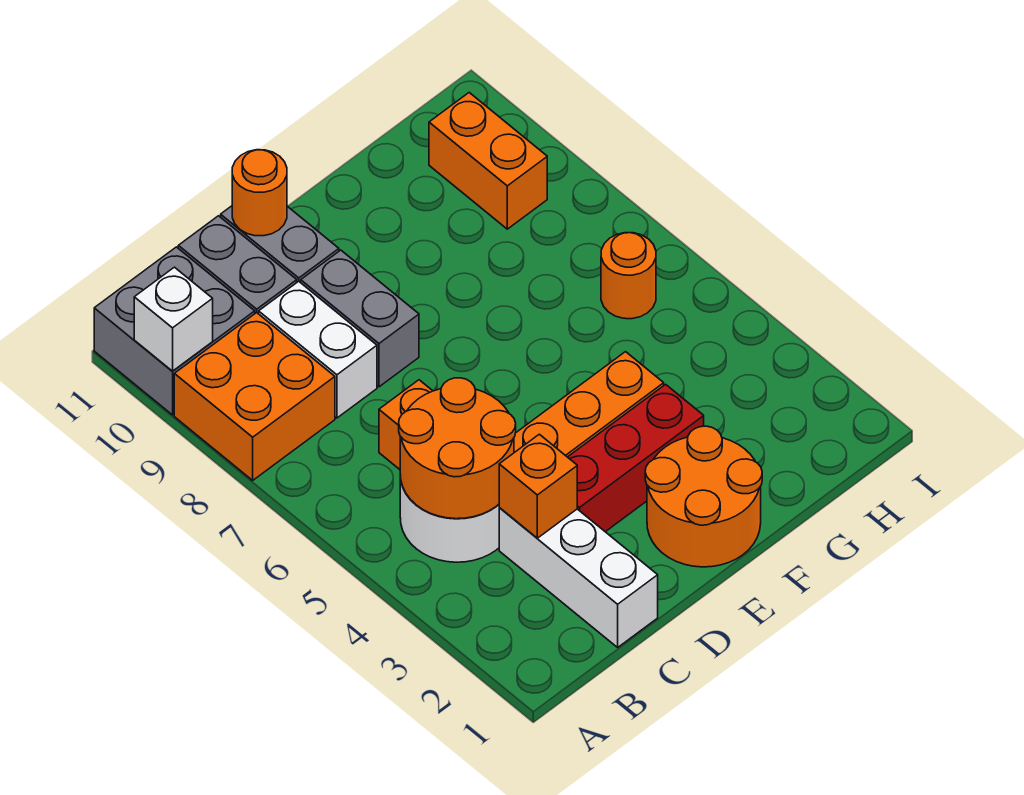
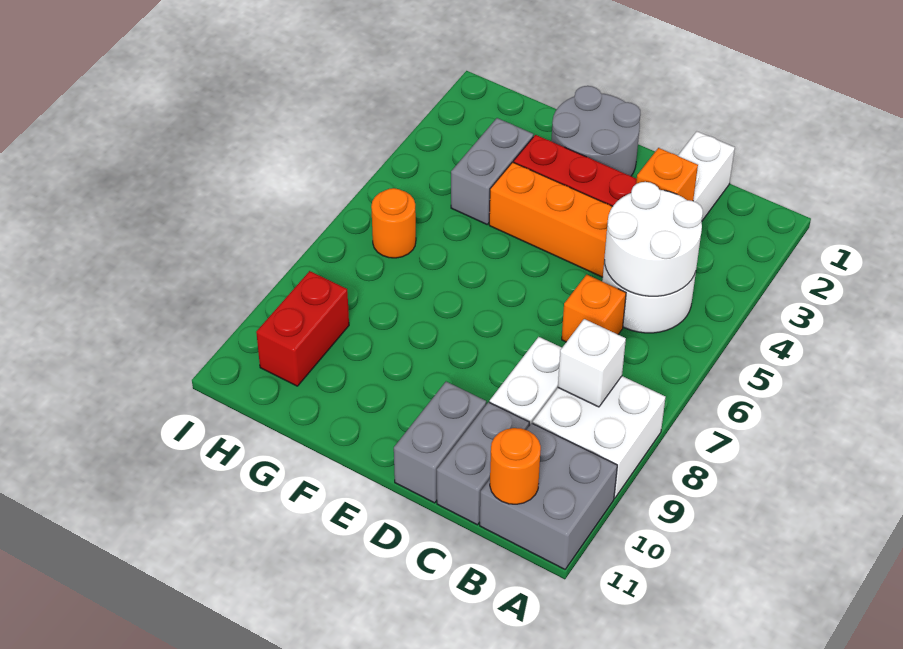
orange 2x2 brick [174,313,335,480] -> white 2x2 brick [533,376,666,498]
white 1x1 brick [134,267,213,371] -> white 1x1 brick moved to [558,319,626,407]
orange 2x2 round brick [399,378,516,519] -> white 2x2 round brick [604,182,703,296]
grey 1x2 brick [301,250,419,387] -> grey 1x2 brick moved to [451,118,533,224]
orange 1x1 round brick [232,150,287,236] -> orange 1x1 round brick moved to [490,428,541,504]
orange 2x2 round brick [645,426,762,567] -> grey 2x2 round brick [551,86,640,176]
orange 1x2 brick [429,93,547,229] -> red 1x2 brick [256,271,349,386]

